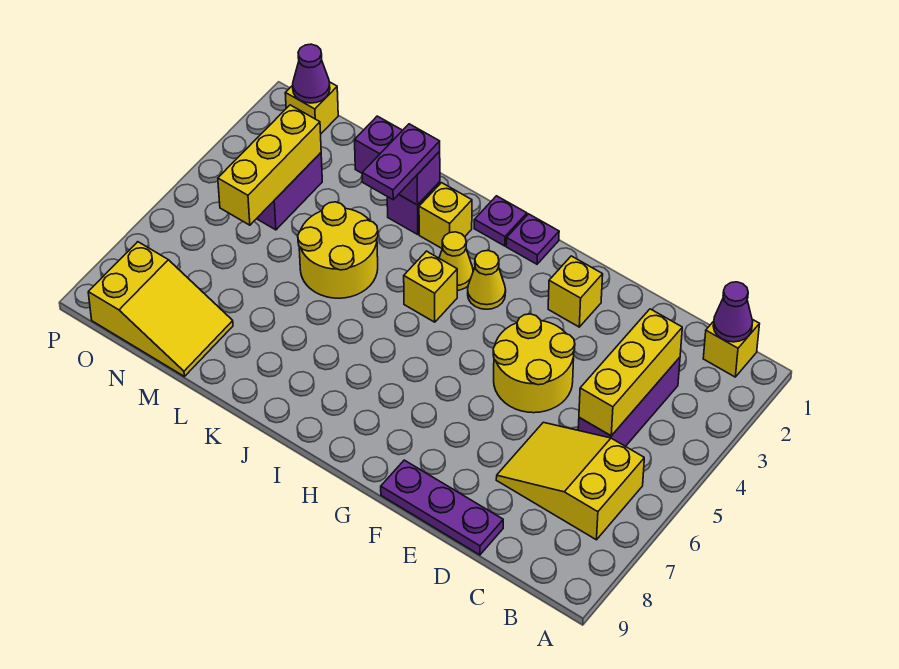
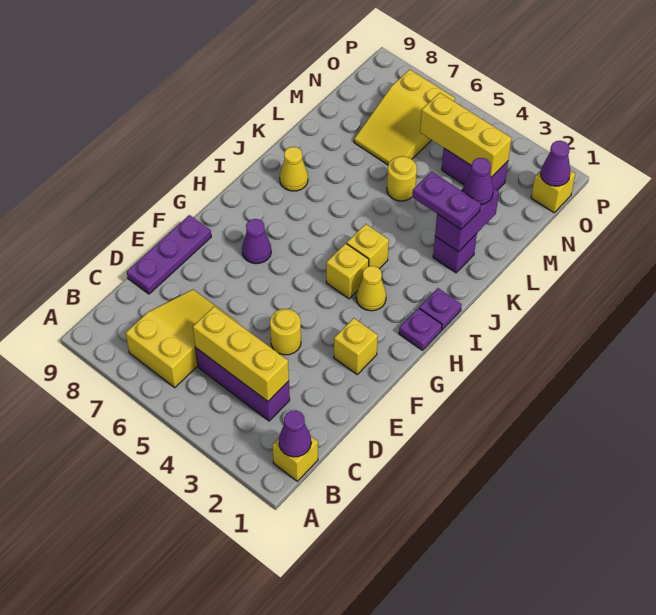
yellow 2x2 round brick [493,314,575,413] -> yellow 1x1 round brick [270,309,301,355]
none -> purple 1x1 cone [242,219,271,264]
yellow 1x1 cone [439,232,473,290] -> yellow 1x1 cone moved to [280,147,308,191]
yellow 1x1 brick [419,183,472,248] -> yellow 1x1 brick moved to [326,243,369,299]
yellow 2x2 round brick [298,202,378,298] -> yellow 1x1 round brick [387,156,417,201]
none -> purple 1x1 cone [463,158,493,205]
yellow 2x3 slope [88,242,233,376] -> yellow 2x3 slope moved to [354,69,455,165]

